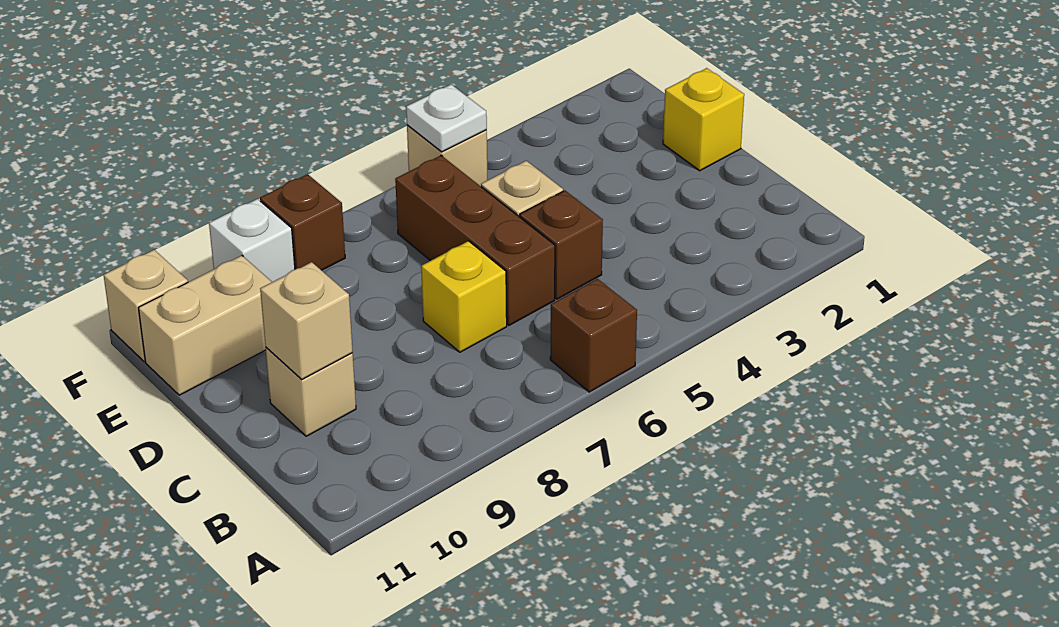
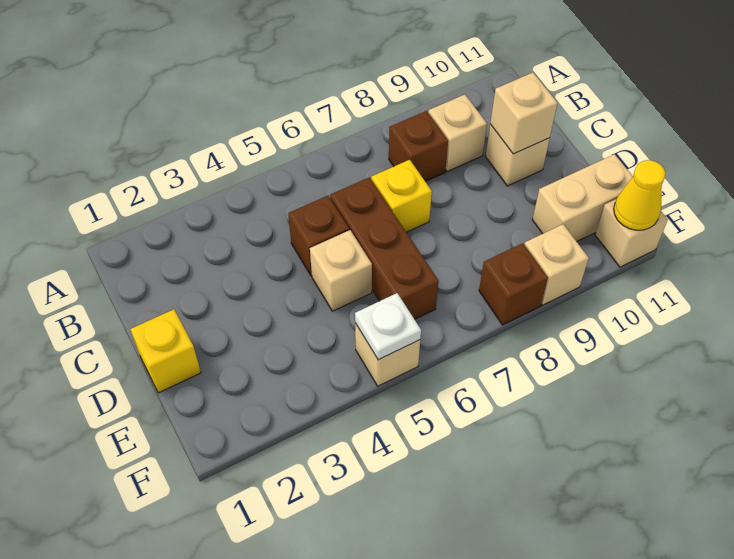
brown 1x1 brick [550,279,637,392] -> brown 1x1 brick moved to [389,111,448,181]
none -> tan 1x1 brick [428,95,487,172]
white 1x1 brick [209,199,295,282] -> tan 1x1 brick [524,224,589,305]
none -> yellow 1x1 cone [614,160,665,230]

